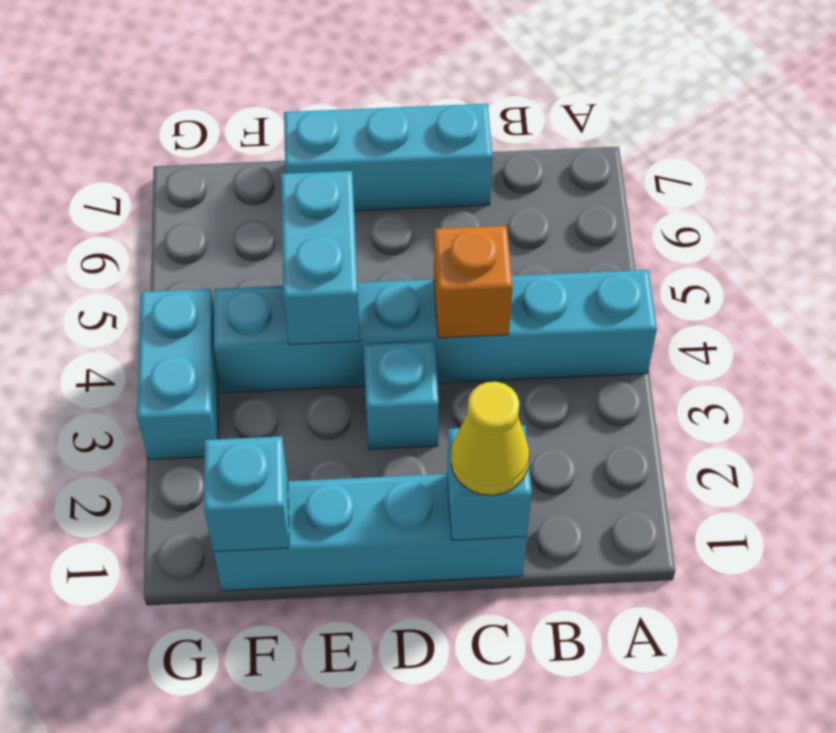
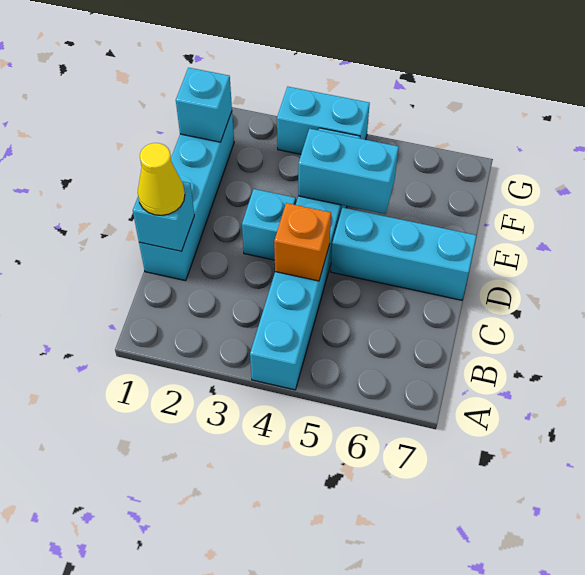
cyan 1x3 brick [284,104,493,211] -> cyan 1x3 brick turned to [331,208,477,300]

